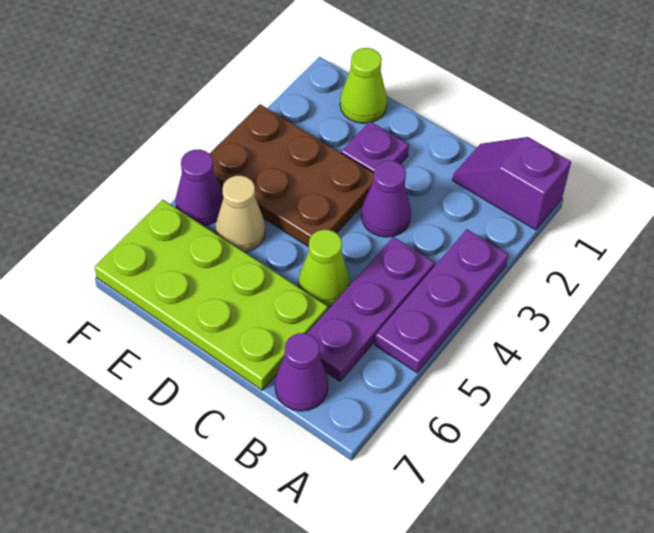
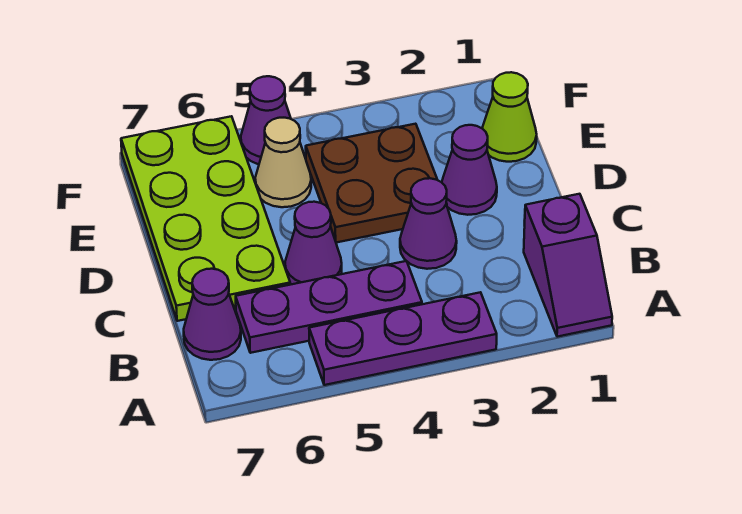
purple 1x2 slope [453,137,571,230] -> purple 1x2 slope turned to [524,194,612,337]
lime 1x1 cone [299,230,350,306] -> purple 1x1 cone [285,202,342,284]
purple 1x1 plate [341,121,409,173] -> purple 1x1 cone [442,125,497,215]
brown 2x3 plate [210,104,374,247] -> brown 2x2 plate [306,124,447,243]

